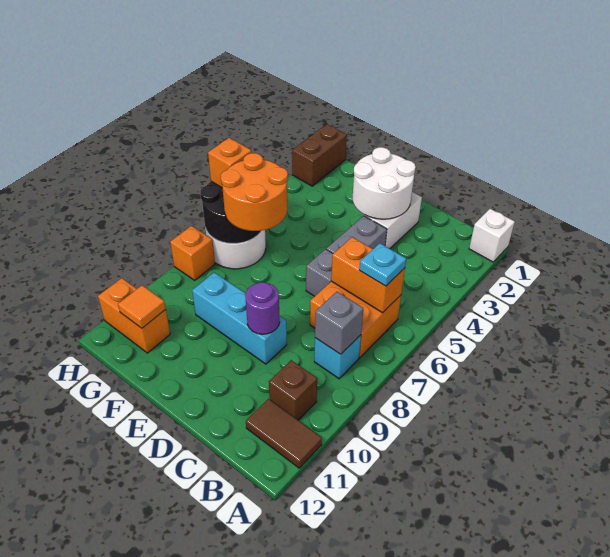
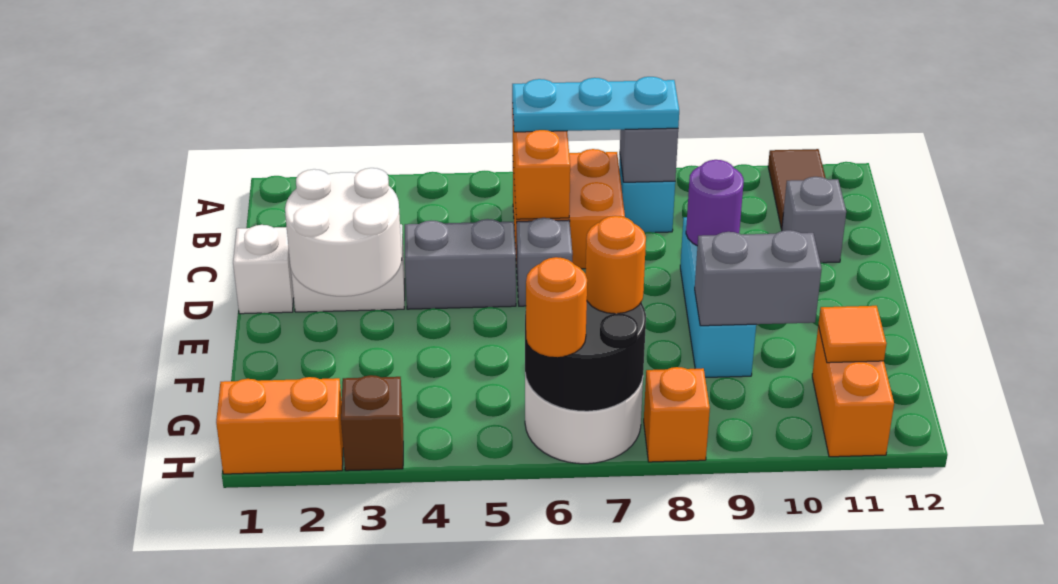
white 1x1 brick [469,209,515,262] -> white 1x1 brick moved to [233,225,294,314]
cyan 1x1 plate [359,243,406,286] -> cyan 1x3 plate [512,77,679,132]
brown 1x1 brick [269,360,317,420] -> brown 1x1 brick moved to [341,375,403,471]
none -> grey 1x1 brick [782,177,846,263]
orange 2x2 round brick [221,153,288,231] -> orange 1x1 round brick [586,216,646,314]
none -> grey 1x2 brick [695,230,822,326]
brown 1x2 brick [292,124,347,186] -> orange 1x2 brick [216,377,343,474]
orange 1x1 brick [208,138,251,187] -> orange 1x1 round brick [526,257,587,357]

